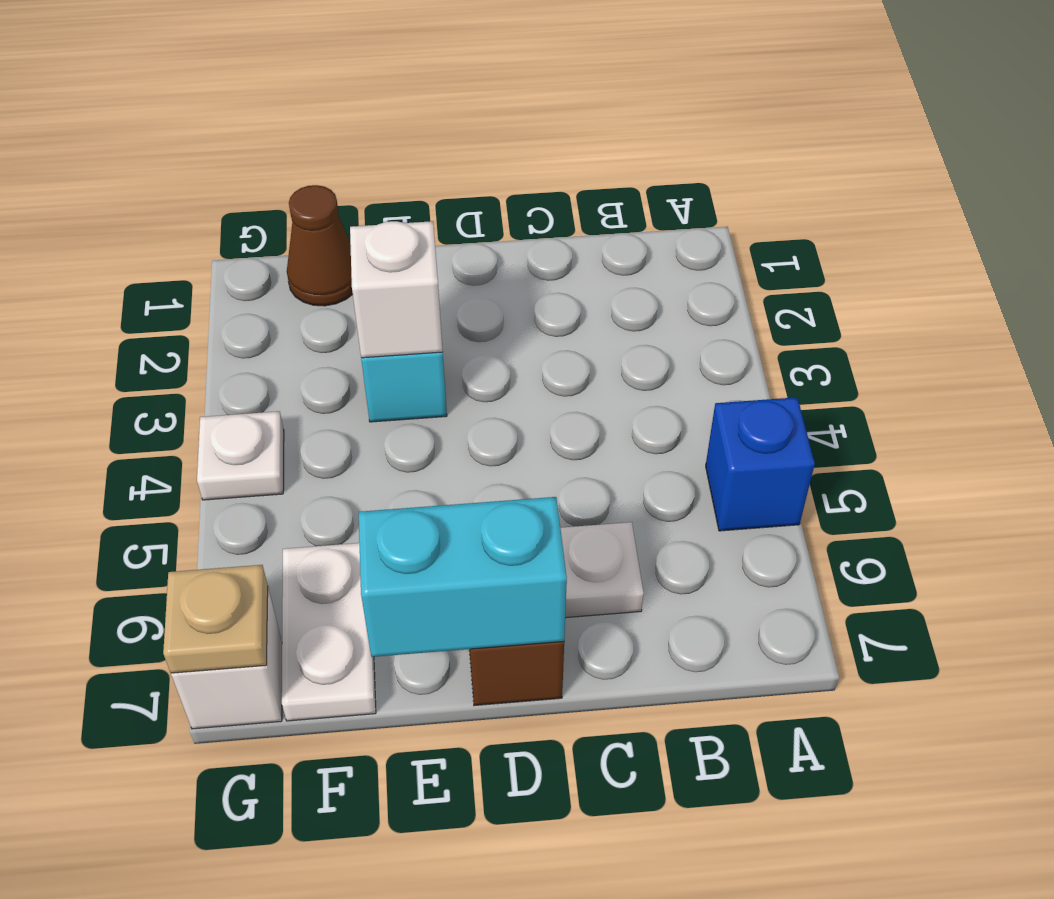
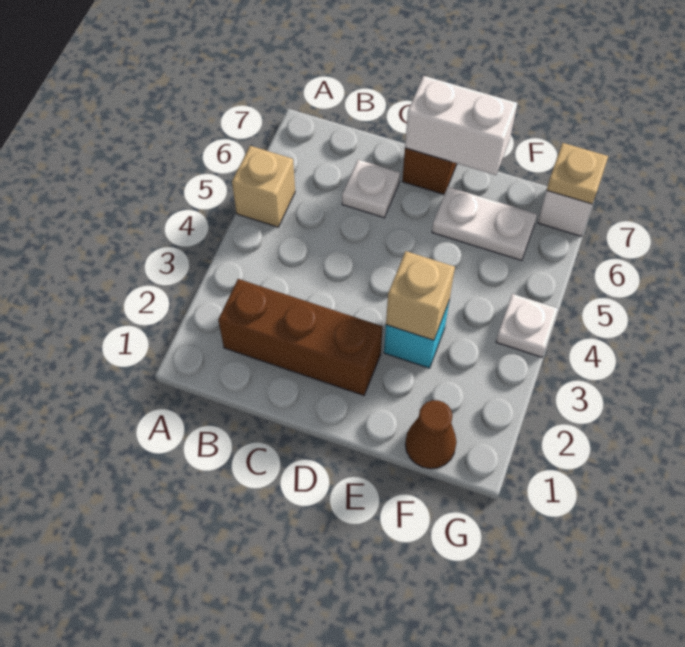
blue 1x1 brick [706,397,815,531] -> tan 1x1 brick [232,146,295,227]
none -> brown 1x3 brick [218,279,383,395]
cyan 1x2 brick [359,497,567,657] -> white 1x2 brick [405,76,517,175]
white 1x1 brick [350,221,443,358] -> tan 1x1 brick [386,251,455,340]
white 1x2 plate [282,543,376,721] -> white 1x2 plate turned to [432,187,537,261]

